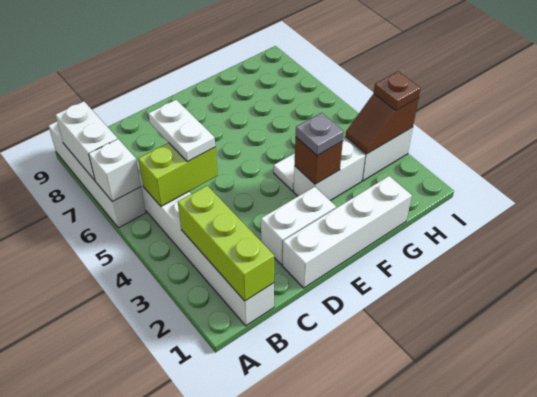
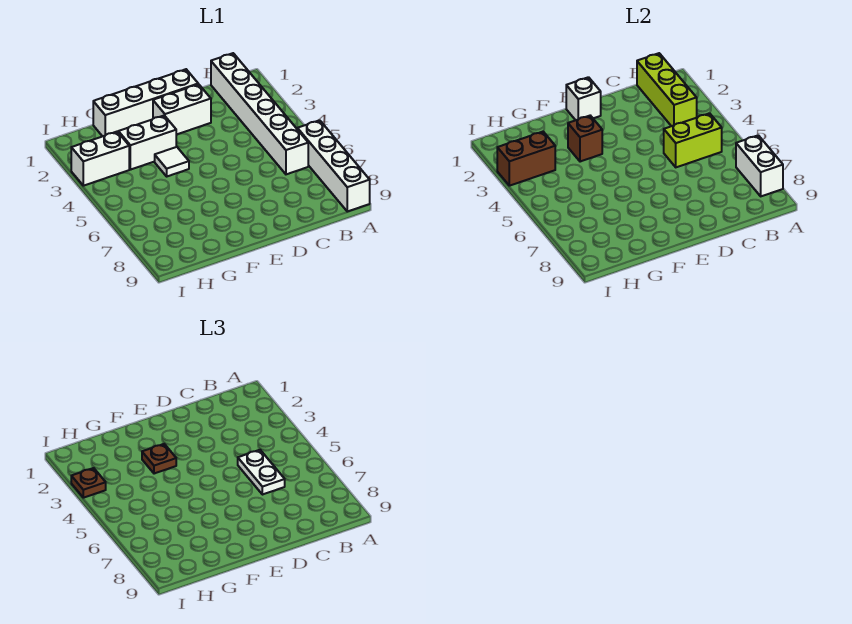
white 1x1 brick [89,139,141,202] -> white 1x1 brick moved to [566,77,601,120]
grey 1x1 plate [296,113,344,155] -> brown 1x1 plate [142,444,176,474]
brown 1x2 slope [345,94,419,154] -> brown 1x2 brick [497,132,555,186]

